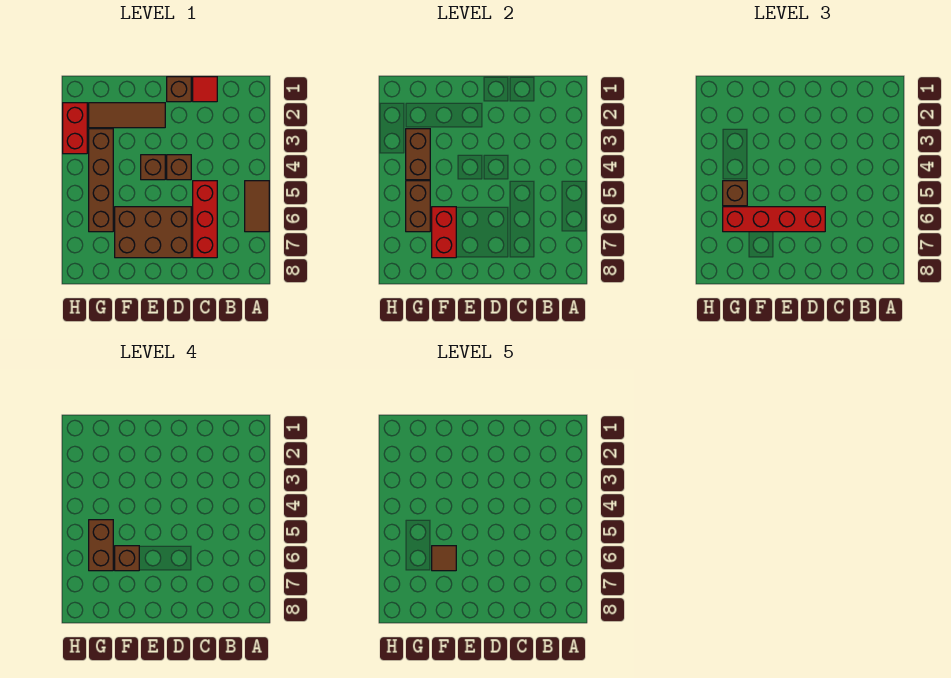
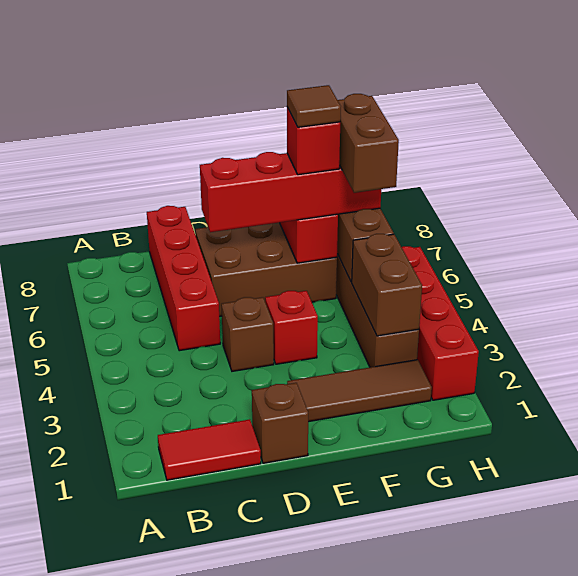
brown 1x2 tile [245,181,269,232] -> none
red 1x1 tile [193,77,217,102] -> red 1x2 tile [158,419,261,480]
red 1x3 brick [193,181,217,258] -> red 1x4 brick [147,206,220,351]
brown 1x1 brick [141,155,165,180] -> red 1x1 brick [265,291,318,364]
brown 1x1 brick [115,546,139,571] -> red 1x1 brick [287,107,340,175]
brown 1x1 brick [723,181,747,206] -> none
red 1x2 brick [63,103,87,154] -> red 1x4 brick [402,246,479,400]

